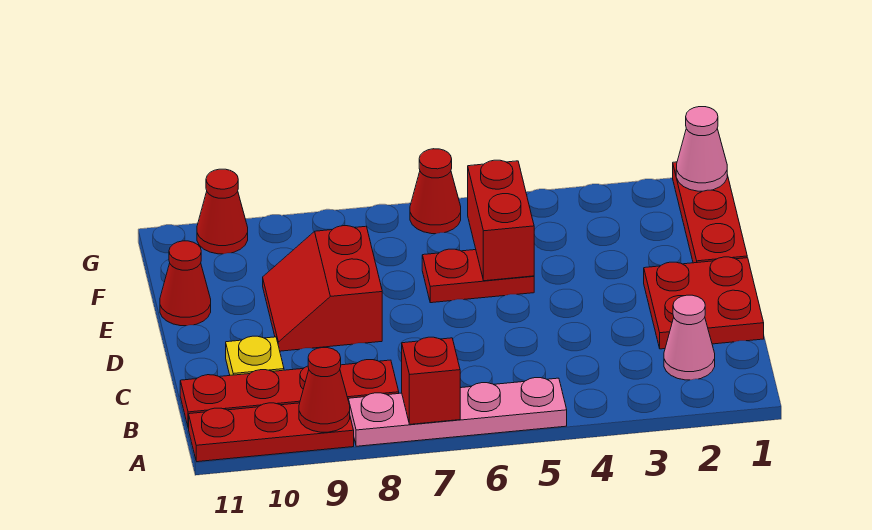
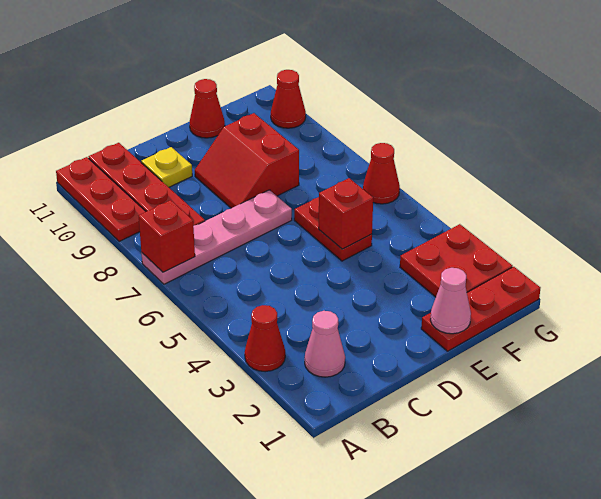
pink 1x4 plate [348,378,567,446] -> pink 1x4 plate turned to [141,190,292,284]
red 1x1 cone [299,348,350,432] -> red 1x1 cone moved to [245,305,285,372]
red 2x2 plate [644,257,764,349] -> red 2x2 plate moved to [400,224,512,297]
red 2x2 slope [263,226,382,351] -> red 2x2 slope turned to [195,113,299,208]
red 1x2 brick [468,160,534,281] -> red 1x1 brick [319,178,373,249]
pink 1x1 cone [676,107,727,191] -> pink 1x1 cone moved to [430,268,471,334]

